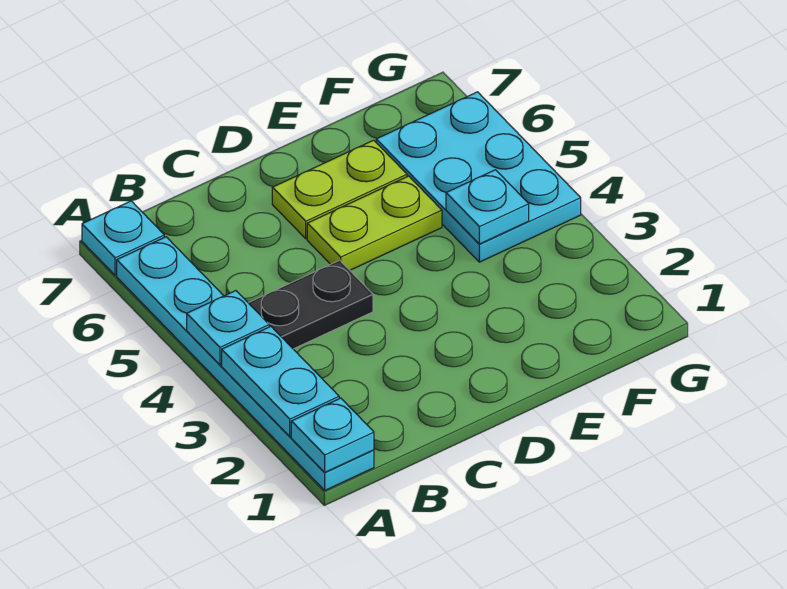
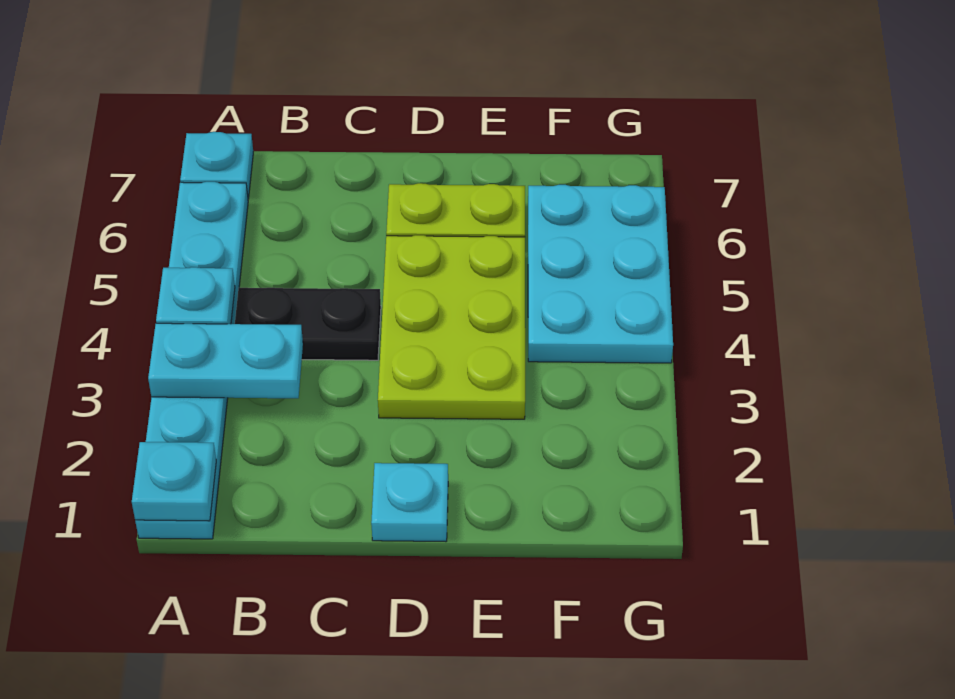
cyan 1x2 plate [222,326,339,437] -> cyan 1x2 plate turned to [148,323,303,398]
lime 1x2 plate [307,176,442,270] -> lime 2x3 plate [378,235,525,419]
cyan 1x1 plate [446,170,529,244] -> cyan 1x1 plate moved to [371,463,448,542]

